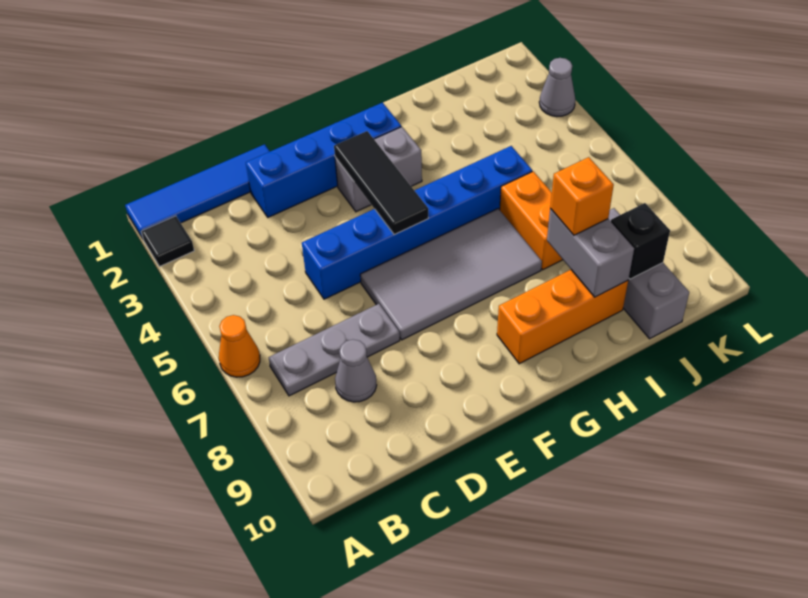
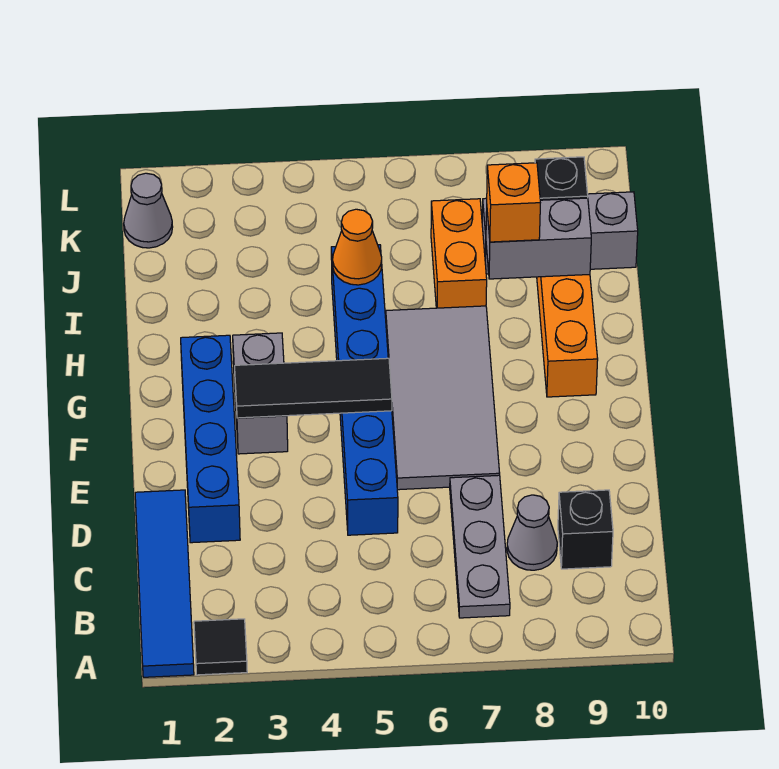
orange 1x1 cone [219,315,260,377] -> orange 1x1 cone moved to [333,209,382,285]
none -> black 1x1 brick [558,490,613,569]
orange 1x2 brick [500,171,563,270] -> orange 1x2 brick turned to [431,199,487,308]
grey 1x1 cone [539,58,575,117] -> grey 1x1 cone moved to [124,173,173,248]

